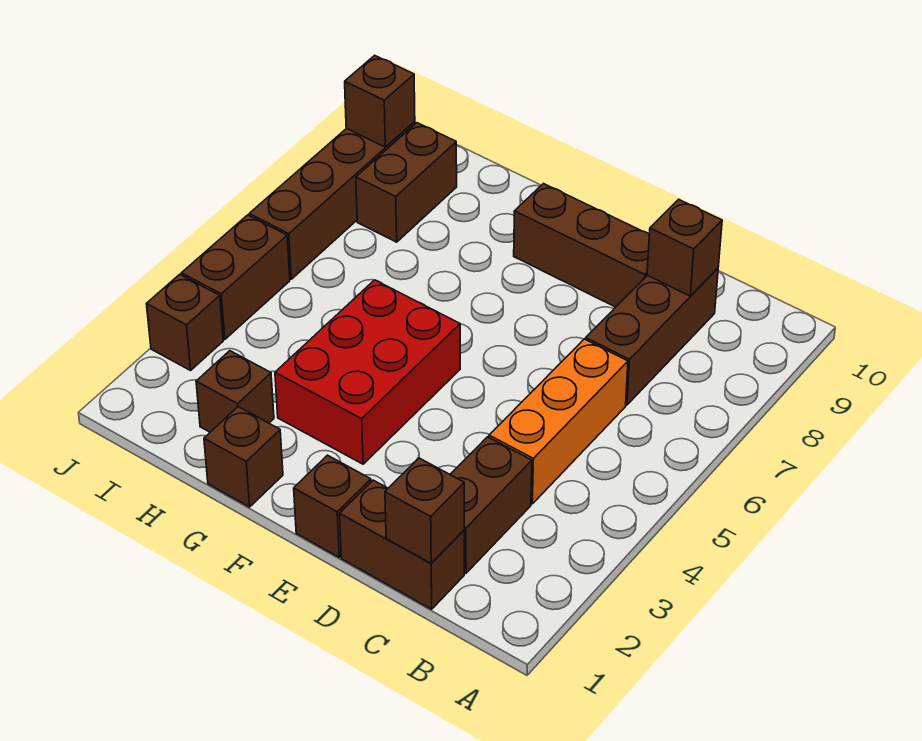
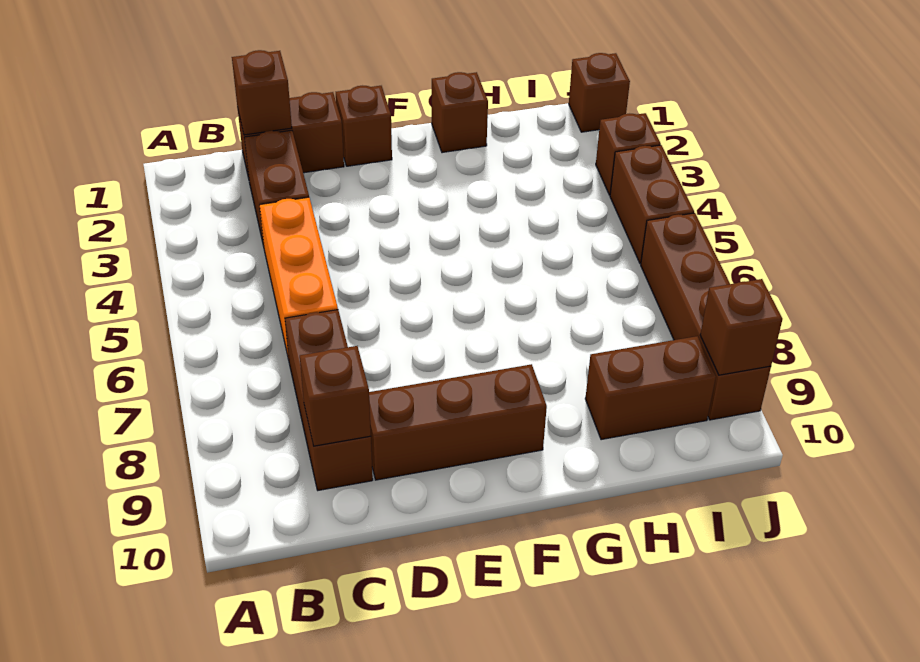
red 2x3 brick [275,280,460,464] -> none
brown 1x1 brick [196,351,274,432] -> brown 1x1 brick moved to [569,53,630,132]
brown 1x2 brick [356,123,457,242] -> brown 1x2 brick turned to [585,336,716,440]

